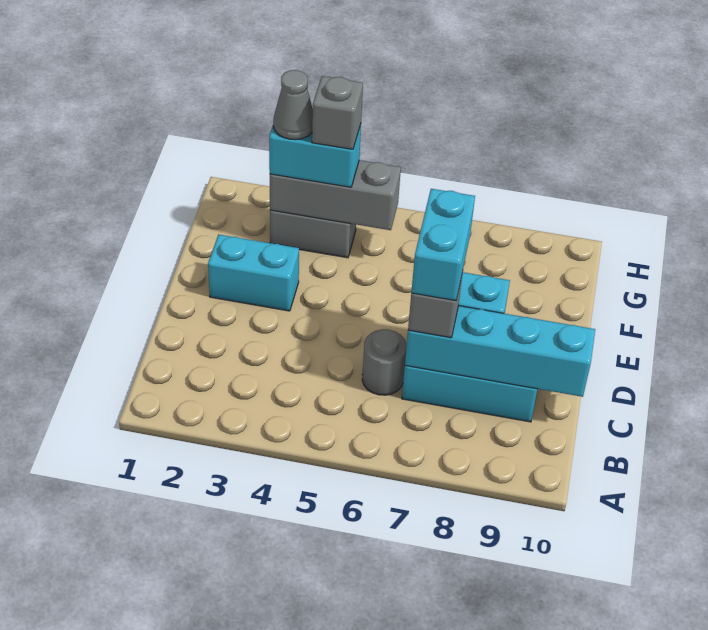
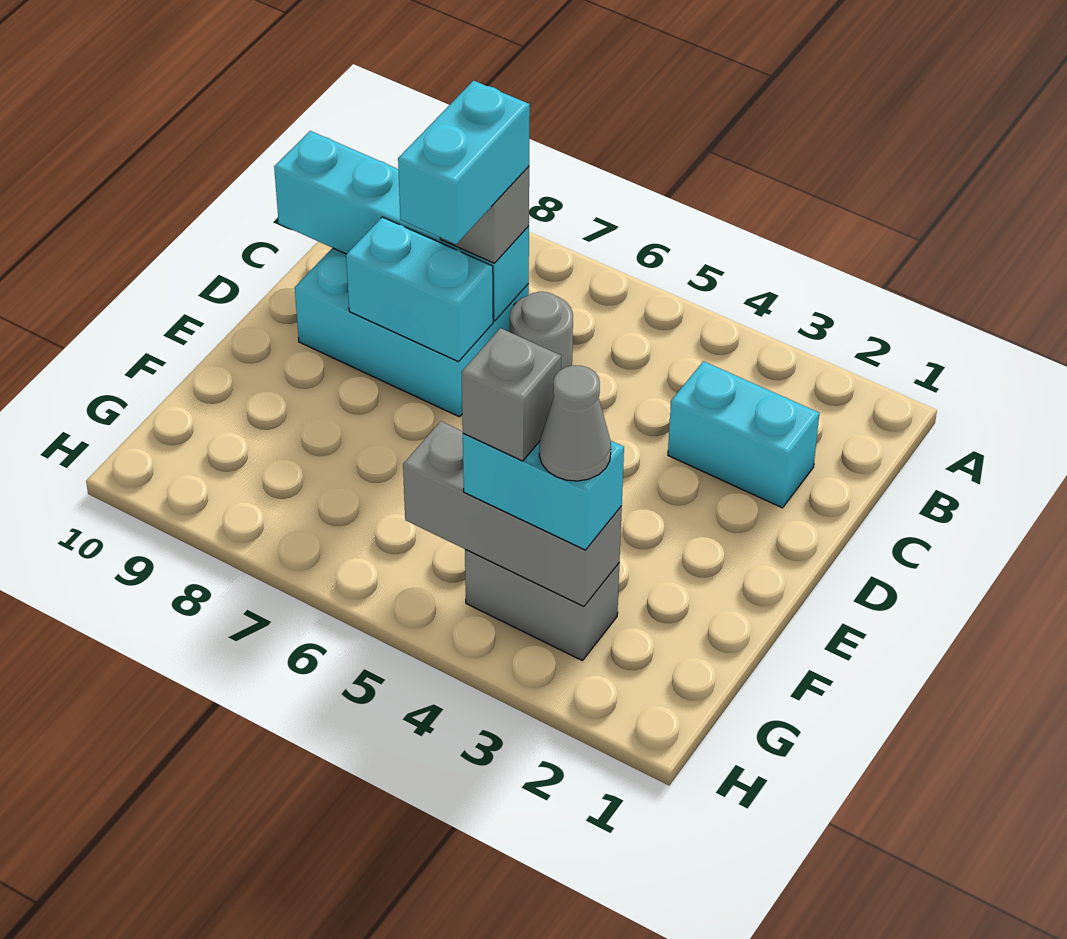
cyan 1x2 brick [208,234,299,311] -> cyan 1x2 brick moved to [668,361,819,508]

